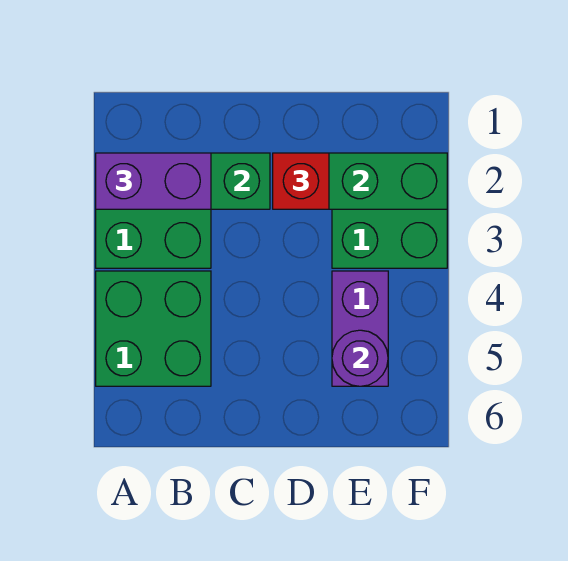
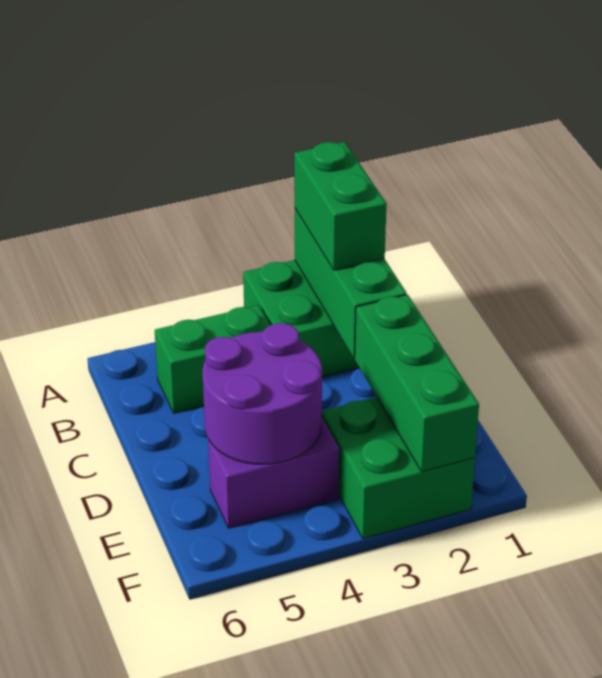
purple 1x2 brick [96,153,211,209] -> green 1x2 brick [294,142,387,270]
green 2x2 brick [96,271,211,386] -> green 1x2 brick [155,305,270,413]
red 1x1 brick [273,153,329,209] -> none
purple 1x1 round brick [332,330,388,386] -> purple 2x2 round brick [202,323,322,464]

